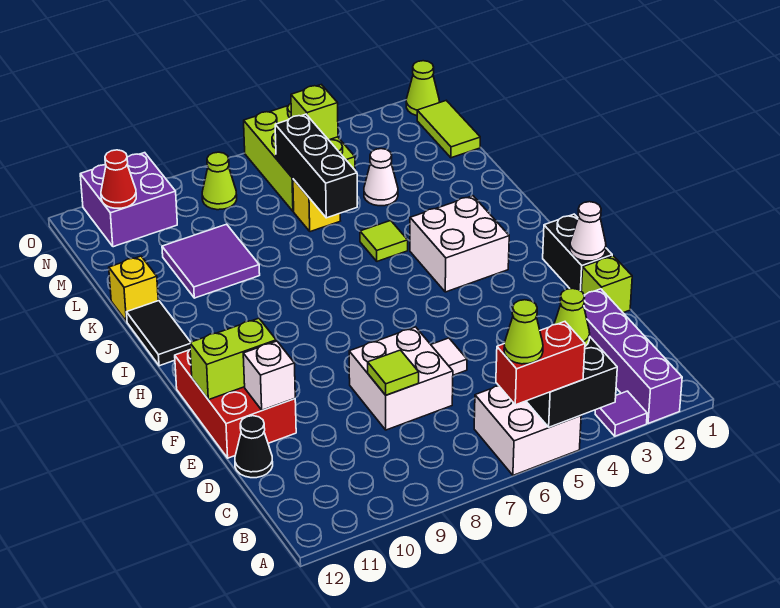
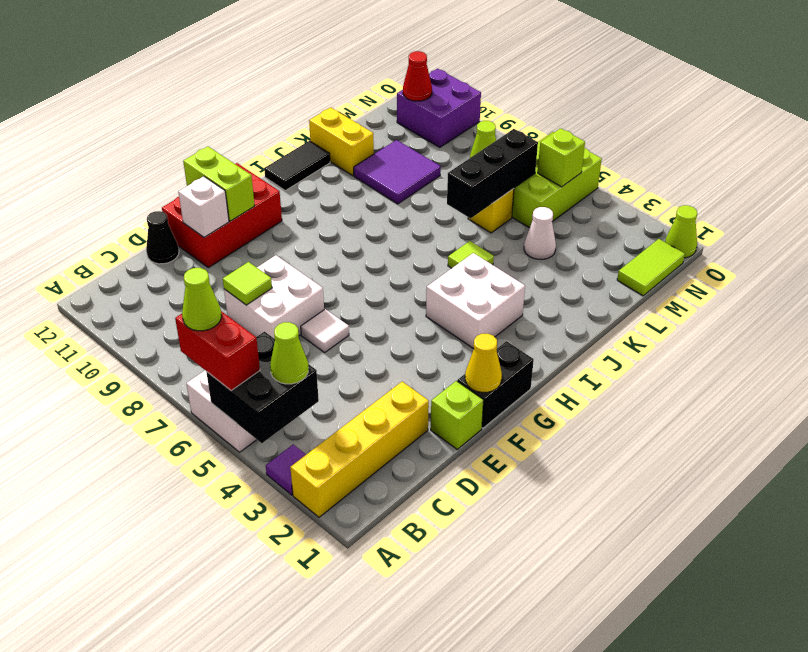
purple 1x4 brick [584,289,682,424] -> yellow 1x4 brick [290,382,429,517]
white 1x1 cone [570,202,606,261] -> yellow 1x1 cone [465,334,502,392]
yellow 1x1 brick [109,256,158,322] -> yellow 1x2 brick [309,107,374,176]

